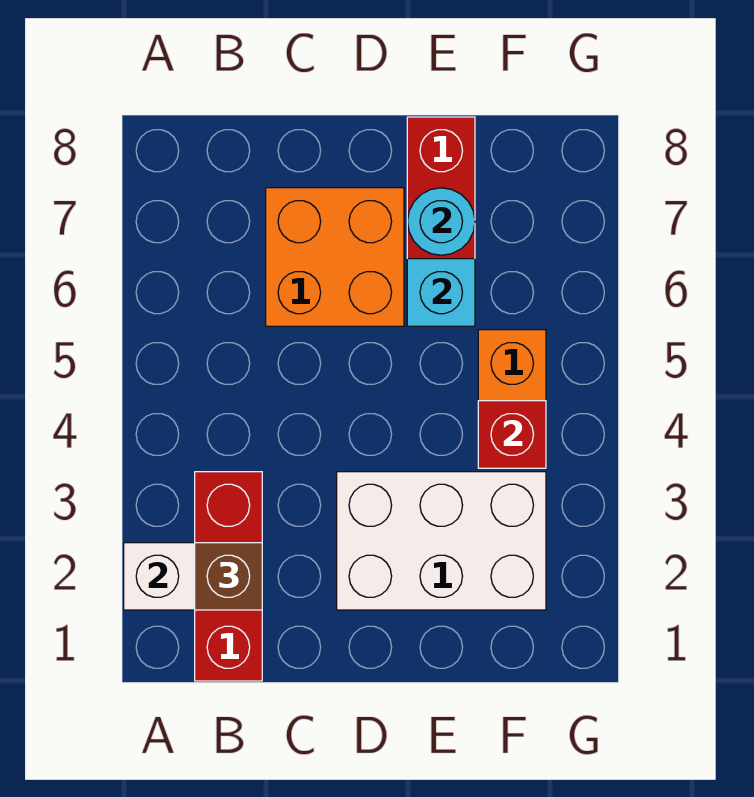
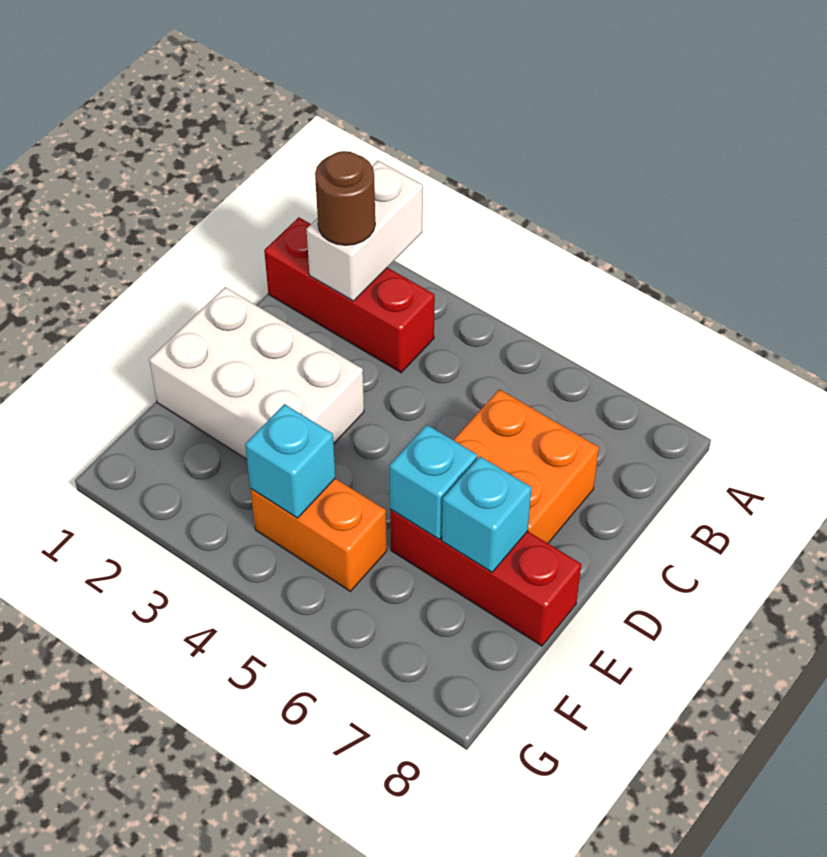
brown 1x1 brick [195,543,262,610] -> brown 1x1 round brick [315,151,375,245]
white 2x3 brick [337,472,546,610] -> white 2x3 brick turned to [149,287,364,459]
cyan 1x1 round brick [408,188,475,255] -> cyan 1x1 brick [442,457,532,572]
red 1x1 brick [478,401,546,468] -> cyan 1x1 brick [245,404,335,518]

